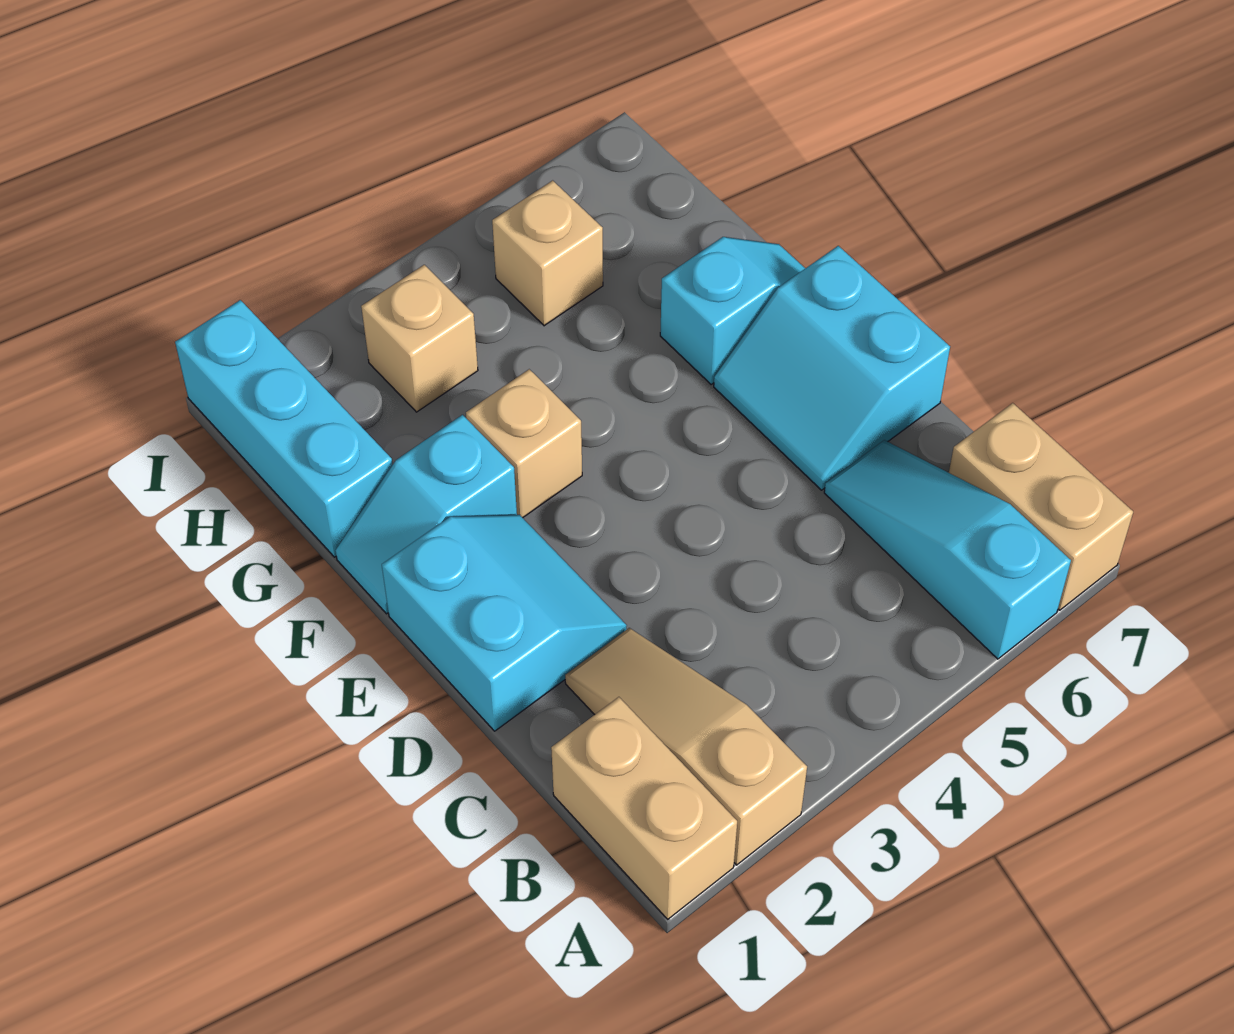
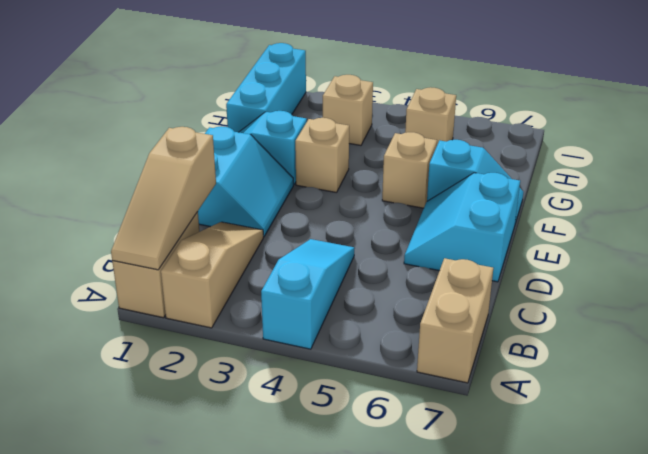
none -> tan 1x3 slope [111,127,216,270]
cyan 1x3 slope [824,440,1071,659] -> cyan 1x3 slope moved to [261,239,355,349]
none -> tan 1x1 brick [382,132,437,208]

